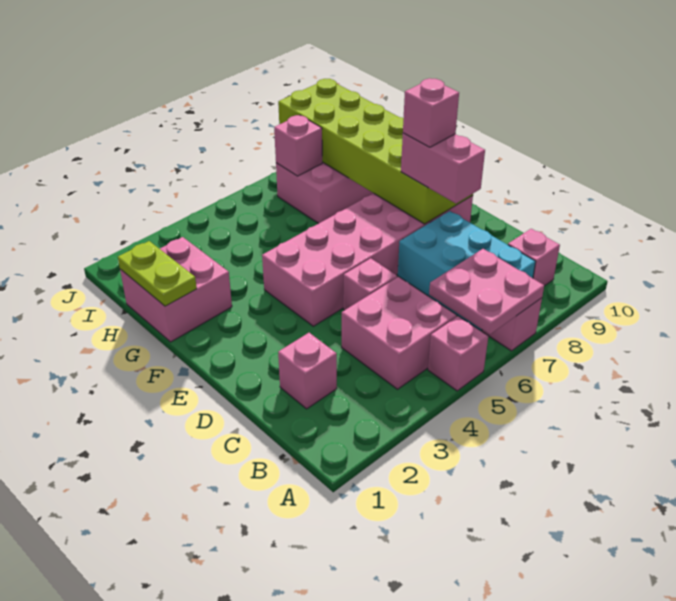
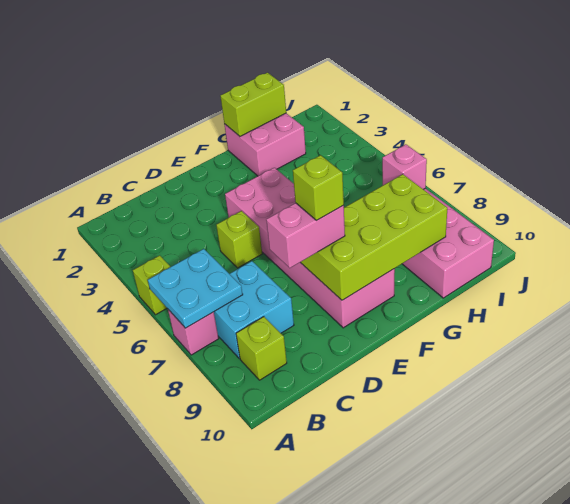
pink 1x1 brick [428,316,488,391] -> lime 1x1 brick [133,255,170,315]
pink 2x2 plate [429,249,544,334] -> cyan 2x2 plate [148,249,243,328]
pink 2x2 brick [342,277,457,389] -> none
cyan 2x3 brick [398,211,536,331] -> cyan 2x2 brick [214,261,294,359]
pink 1x1 brick [508,229,560,286] -> lime 1x1 brick [236,317,287,380]
pink 1x1 brick [278,333,337,409] -> none
pink 1x1 brick [343,258,397,310] -> lime 1x1 brick [216,211,262,268]
lime 2x6 brick [278,79,473,224] -> lime 2x4 brick [300,174,447,300]
pink 1x1 brick [403,78,459,147] -> lime 1x1 brick [293,155,344,220]
lime 1x2 plate [118,241,197,306] -> lime 1x2 brick [220,73,286,136]

